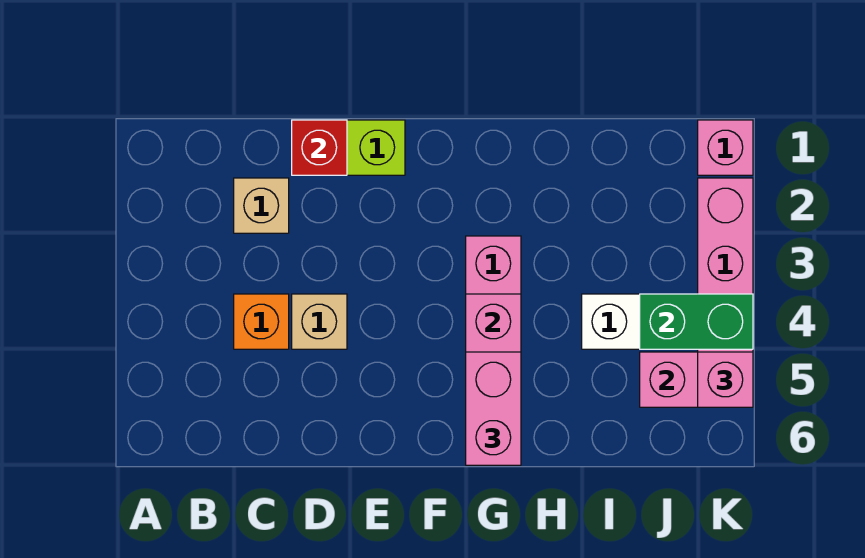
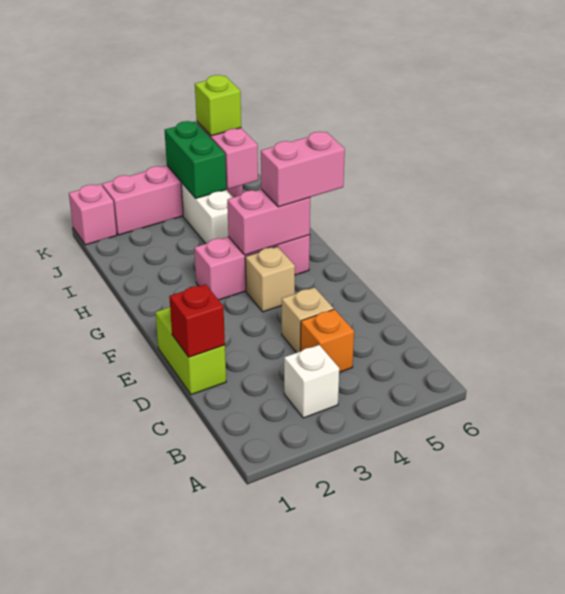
none -> white 1x1 brick [284,345,339,418]
tan 1x1 brick [234,178,289,233] -> tan 1x1 brick moved to [245,246,295,312]
pink 1x1 brick [698,352,753,407] -> lime 1x1 brick [195,75,241,136]

